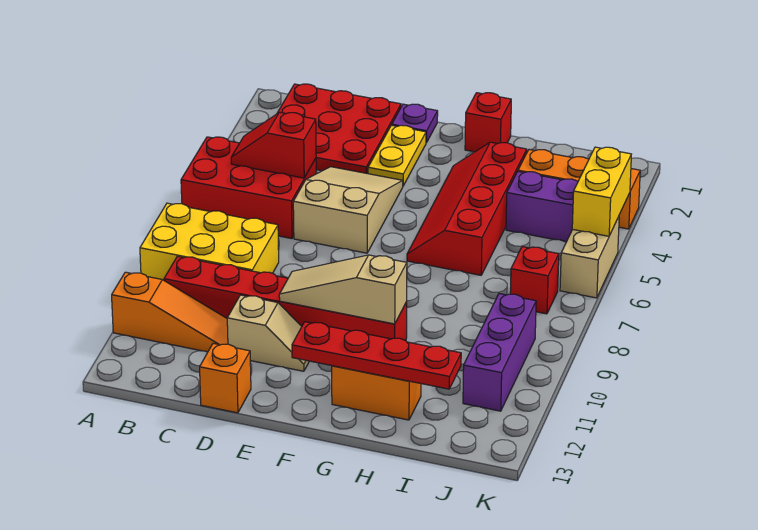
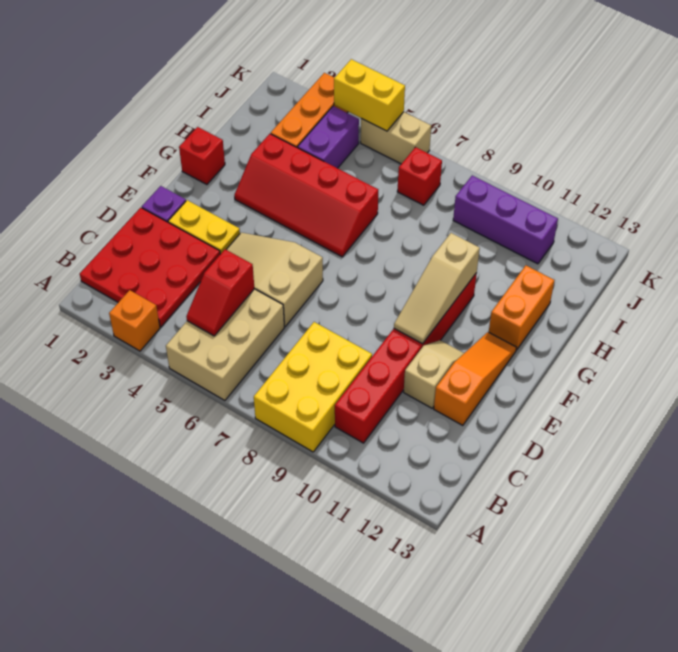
red 2x3 brick [181,137,316,239] -> tan 2x3 brick [166,289,284,401]
orange 1x3 slope [112,272,228,352] -> orange 1x3 slope moved to [434,332,516,425]
orange 1x1 brick [200,343,251,413] -> orange 1x1 brick moved to [109,290,160,351]
red 1x4 plate [292,322,461,389] -> none

